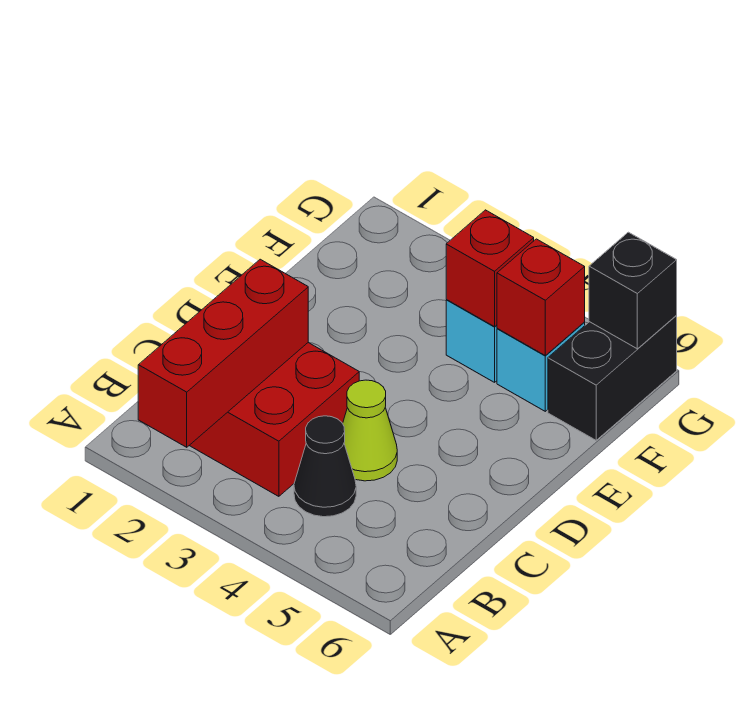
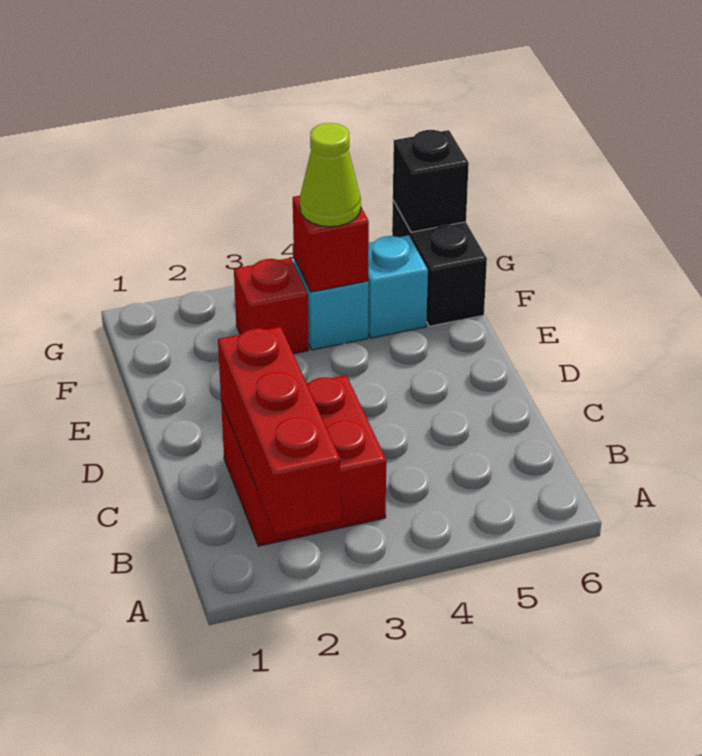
black 1x1 cone [294,416,356,517] -> none
lime 1x1 cone [343,380,397,481] -> lime 1x1 cone moved to [300,123,361,227]
red 1x1 brick [497,239,585,355] -> red 1x1 brick moved to [234,258,309,354]

